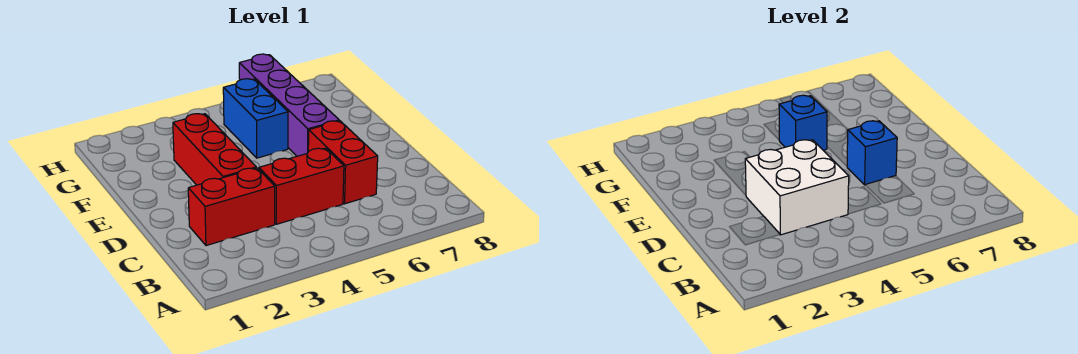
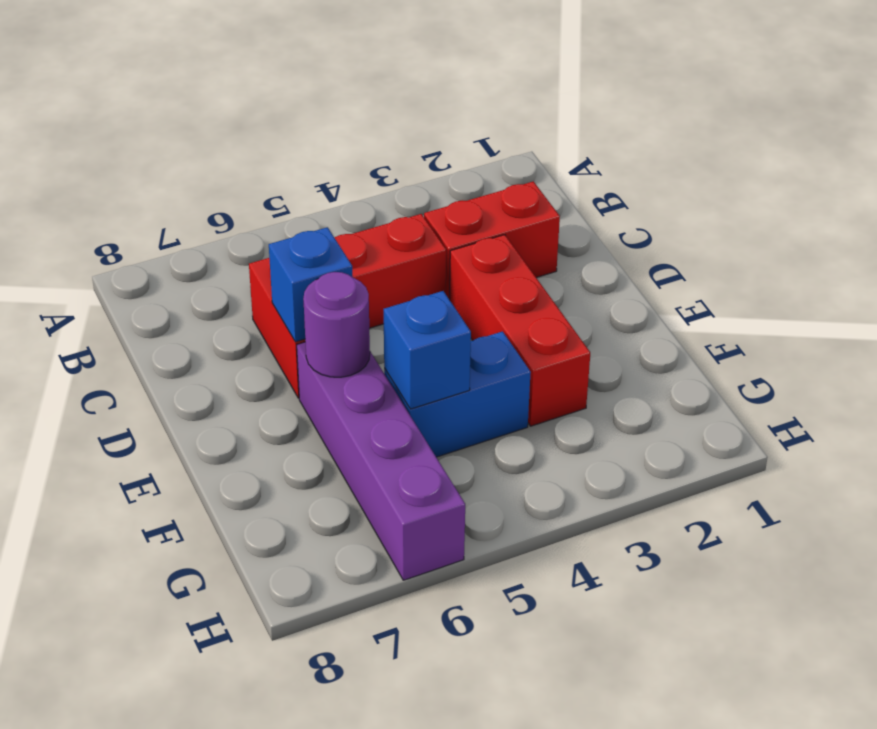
white 2x2 brick [745,140,849,235] -> none
none -> purple 1x1 round brick [303,272,370,377]
blue 1x2 brick [223,79,288,158] -> blue 1x2 brick turned to [384,331,531,457]

